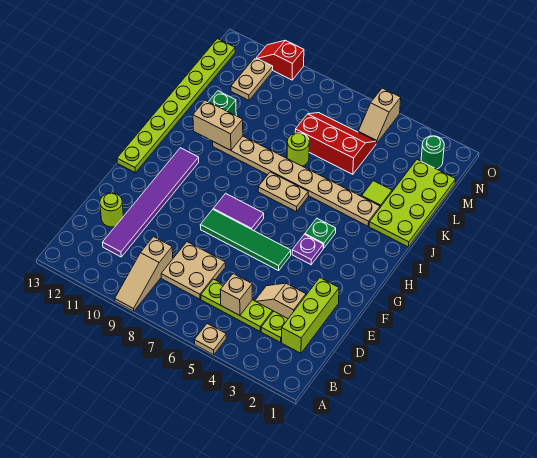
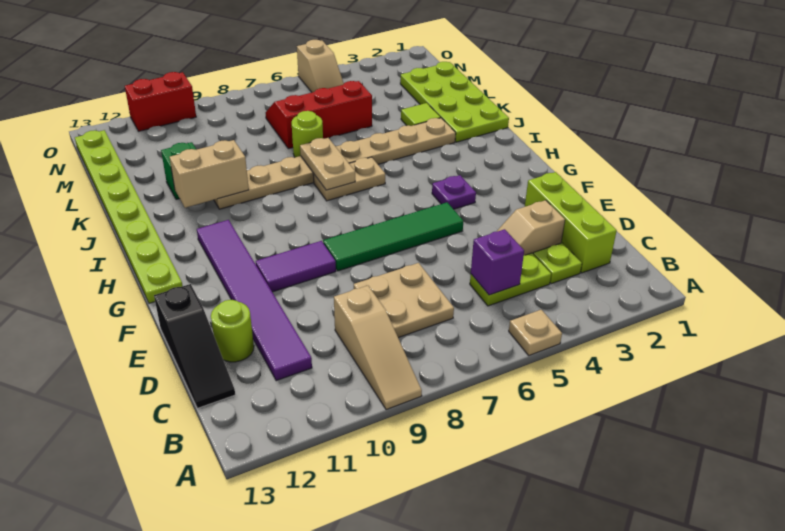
lime 1x3 plate [201,279,273,331] -> lime 1x2 plate [470,253,551,306]
tan 1x1 brick [220,274,252,316] -> purple 1x1 brick [471,229,524,295]
none -> black 1x3 slope [154,284,235,408]
purple 1x2 tile [213,193,264,231] -> purple 1x2 tile moved to [256,241,336,292]
green 1x1 plate [305,218,336,248] -> none
tan 1x2 plate [231,58,273,100] -> tan 1x2 plate moved to [300,138,355,190]
green 1x1 round brick [421,136,444,169] -> none
red 1x2 slope [257,40,304,80] -> red 1x2 brick [125,72,196,131]

